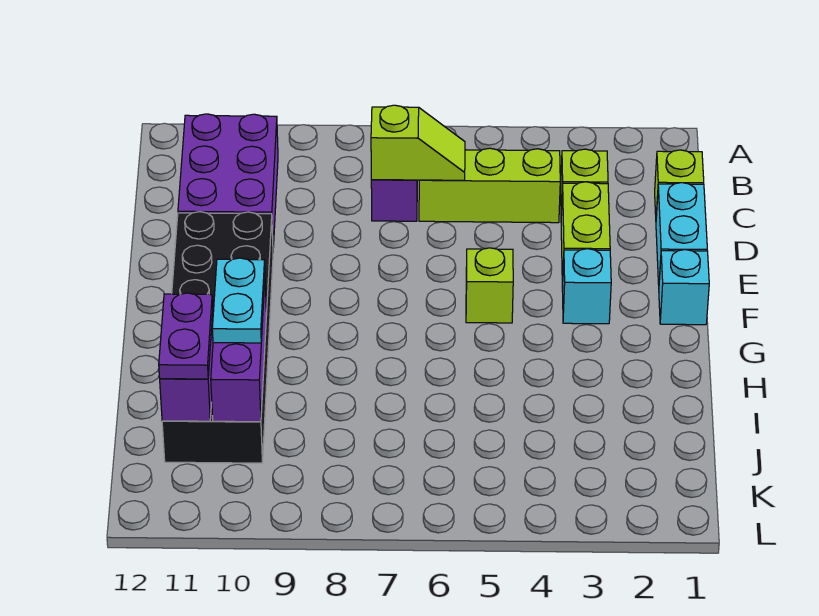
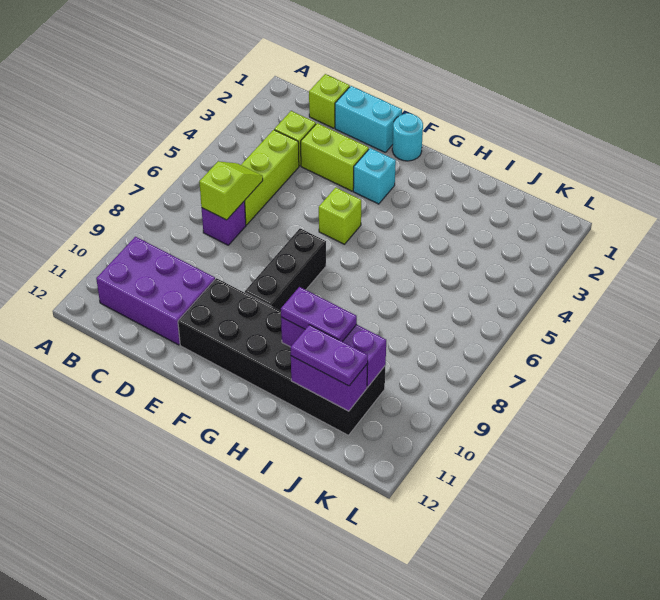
cyan 1x1 brick [659,250,709,325] -> cyan 1x1 round brick [392,113,423,161]
none -> black 1x3 brick [245,229,326,311]
cyan 1x2 plate [212,258,265,343] -> purple 1x2 plate [281,287,357,342]

